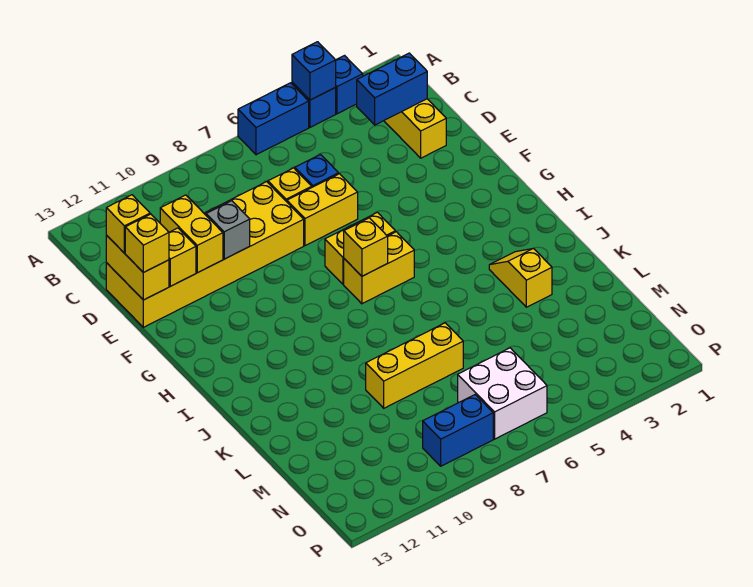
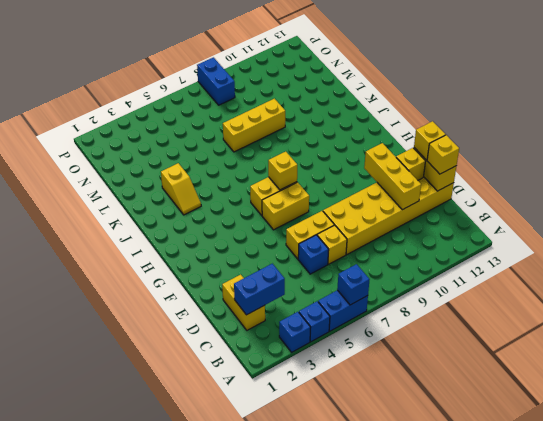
blue 1x1 brick [292,42,336,100] -> blue 1x1 brick moved to [337,264,370,305]
yellow 1x2 brick [160,195,223,273] -> yellow 1x3 brick [364,143,421,210]
grey 1x1 brick [206,201,250,259] -> none
white 2x2 brick [458,348,547,439] -> none
blue 1x2 brick [423,395,493,466] -> blue 1x2 brick turned to [197,57,235,105]

